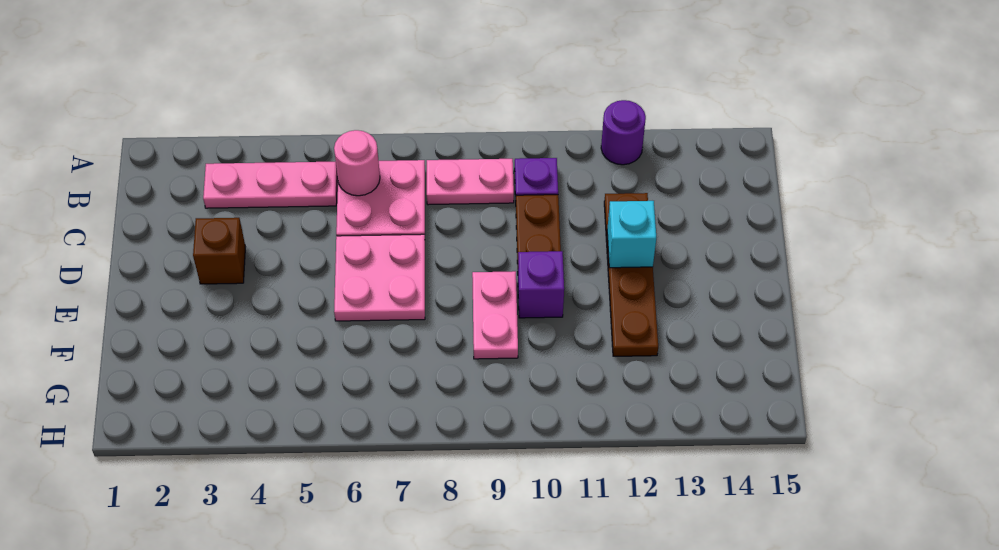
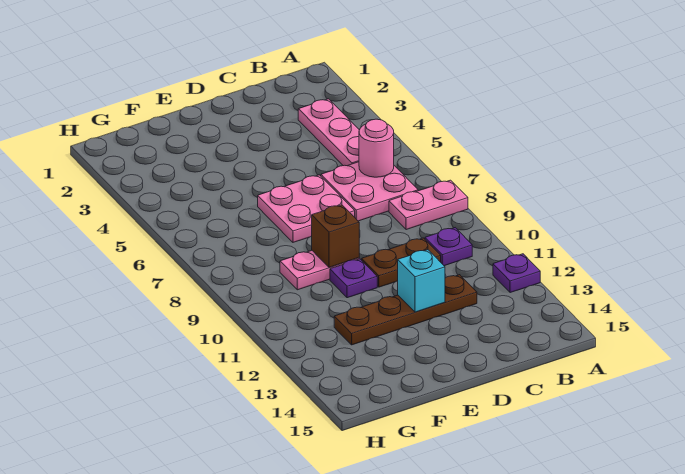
purple 1x1 round brick [601,100,646,165] -> purple 1x1 plate [493,254,540,293]
pink 1x2 plate [427,159,514,205] -> pink 1x2 plate turned to [389,180,468,230]
brown 1x1 brick [193,218,245,284] -> brown 1x1 brick moved to [312,205,359,268]
purple 1x1 brick [518,251,564,318] -> purple 1x1 plate [330,259,377,298]

